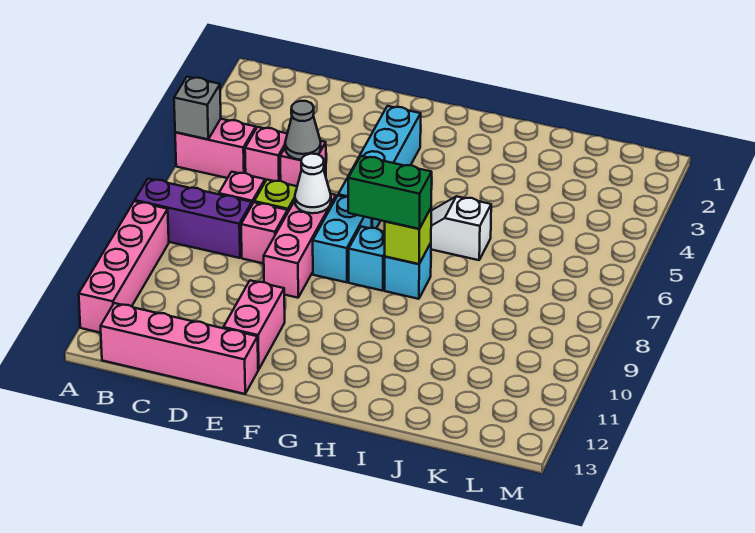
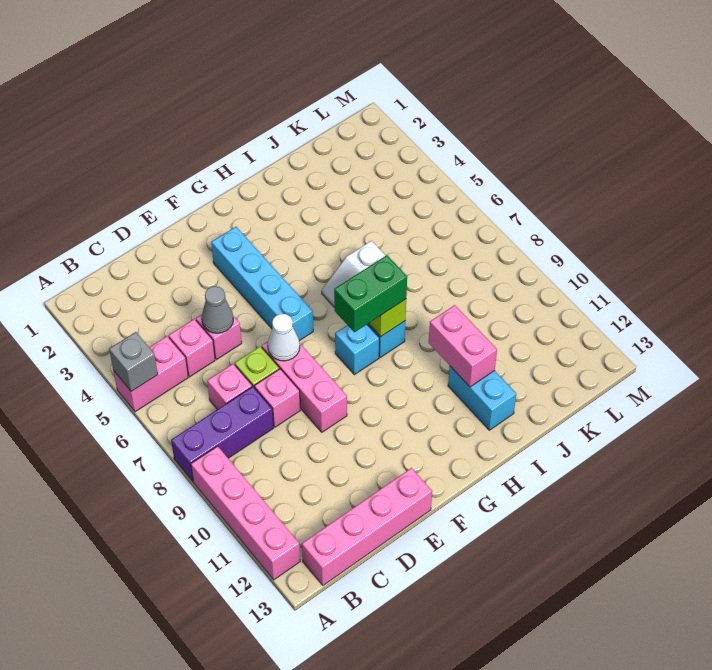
pink 1x2 brick [223,281,285,370] -> pink 1x2 brick moved to [429,305,497,387]
cyan 1x2 brick [313,196,372,282] -> cyan 1x2 brick moved to [448,366,516,430]

